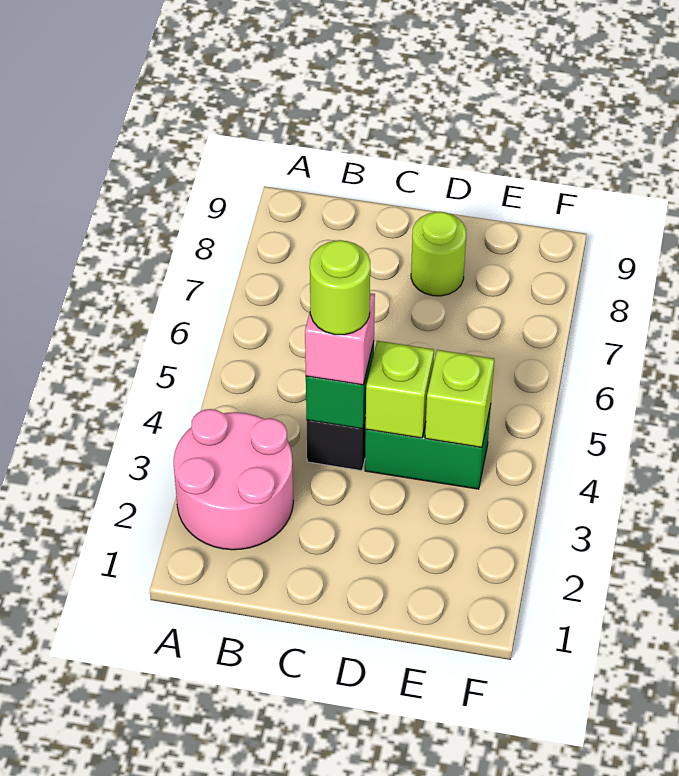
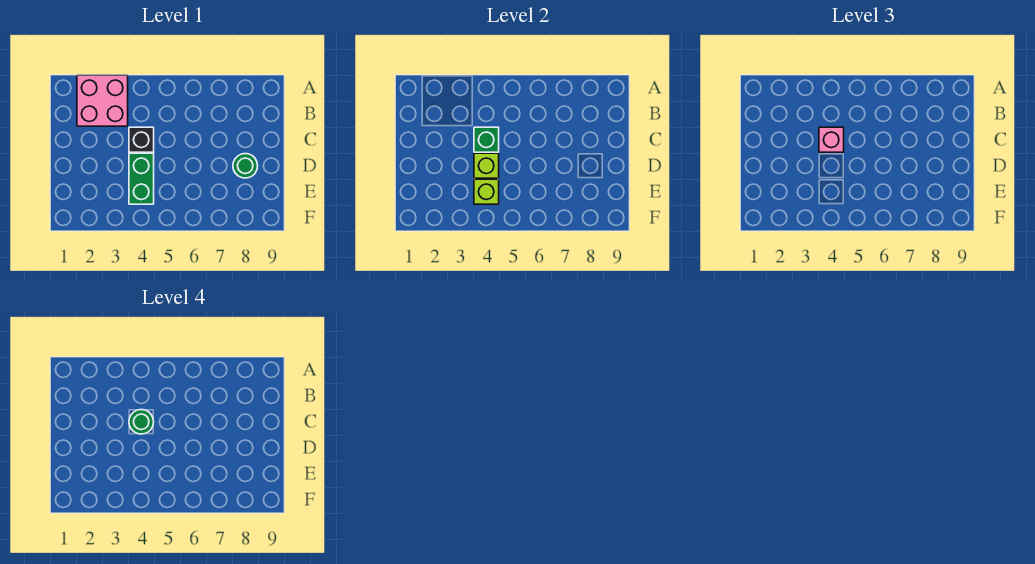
pink 2x2 round brick [174,409,293,550] -> pink 2x2 brick [77,75,128,126]
lime 1x1 round brick [310,240,370,335] -> green 1x1 round brick [129,410,154,434]
lime 1x1 round brick [411,212,466,296] -> green 1x1 round brick [233,154,258,178]

